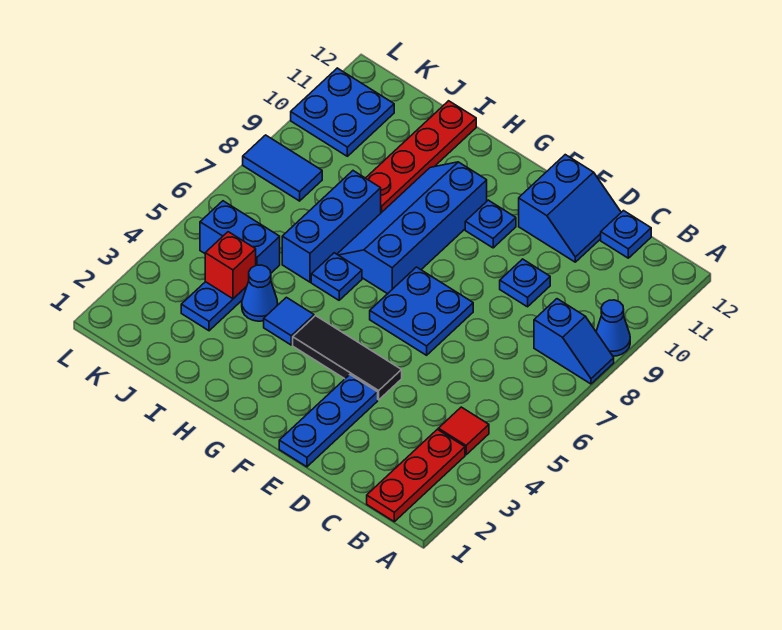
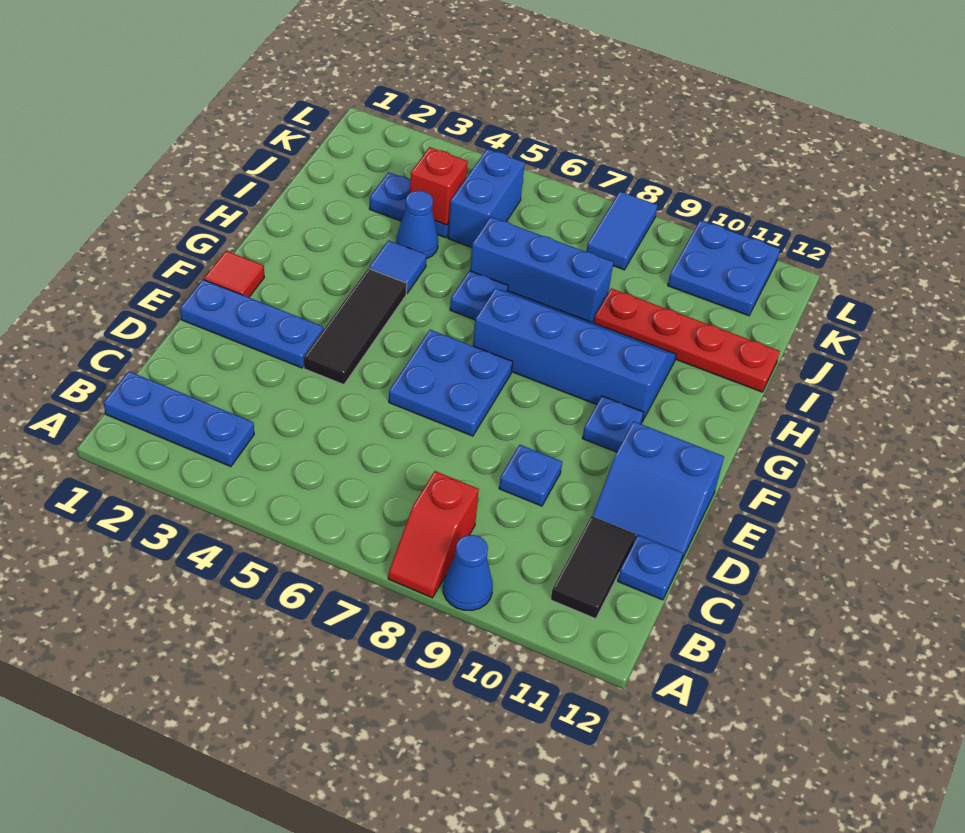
blue 1x2 slope [534,299,614,384] -> red 1x2 slope [388,471,479,598]
red 1x3 plate [367,429,465,522] -> blue 1x3 plate [104,371,254,467]
red 1x1 tile [438,407,489,455] -> red 1x1 tile moved to [204,251,264,297]
none -> black 1x2 tile [551,516,636,619]

